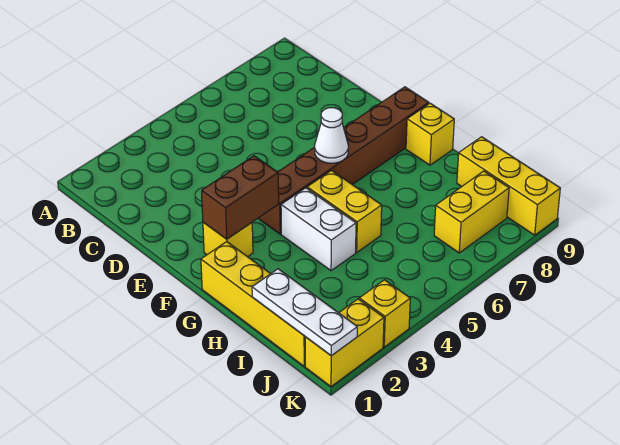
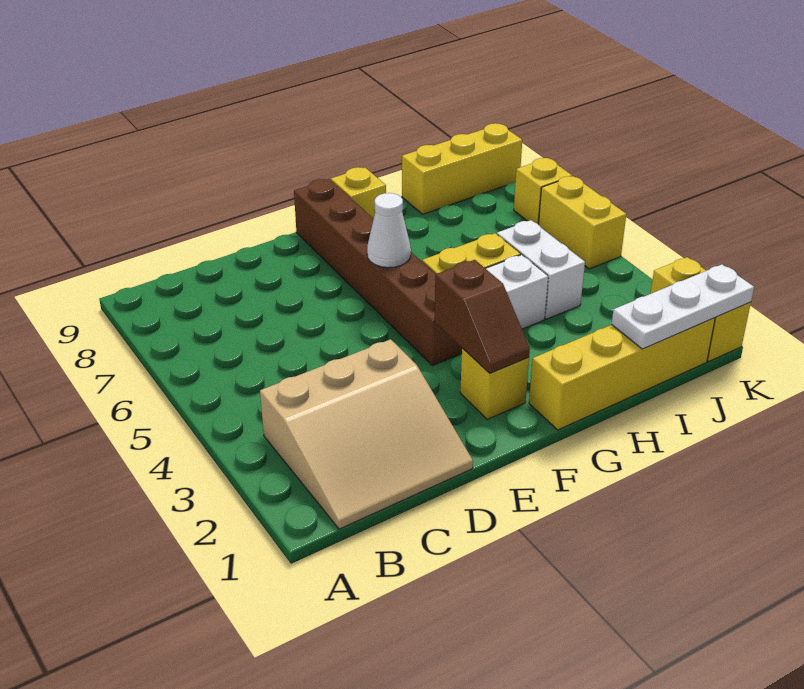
none -> tan 3x3 slope [260,339,473,529]
brown 1x2 brick [202,156,279,239] -> brown 1x2 slope [434,260,530,373]
none -> white 1x2 brick [497,220,585,319]
yellow 1x2 brick [434,171,509,253] -> yellow 1x2 brick moved to [539,176,626,269]
yellow 1x1 brick [359,280,410,347] -> yellow 1x1 brick moved to [514,158,572,225]

